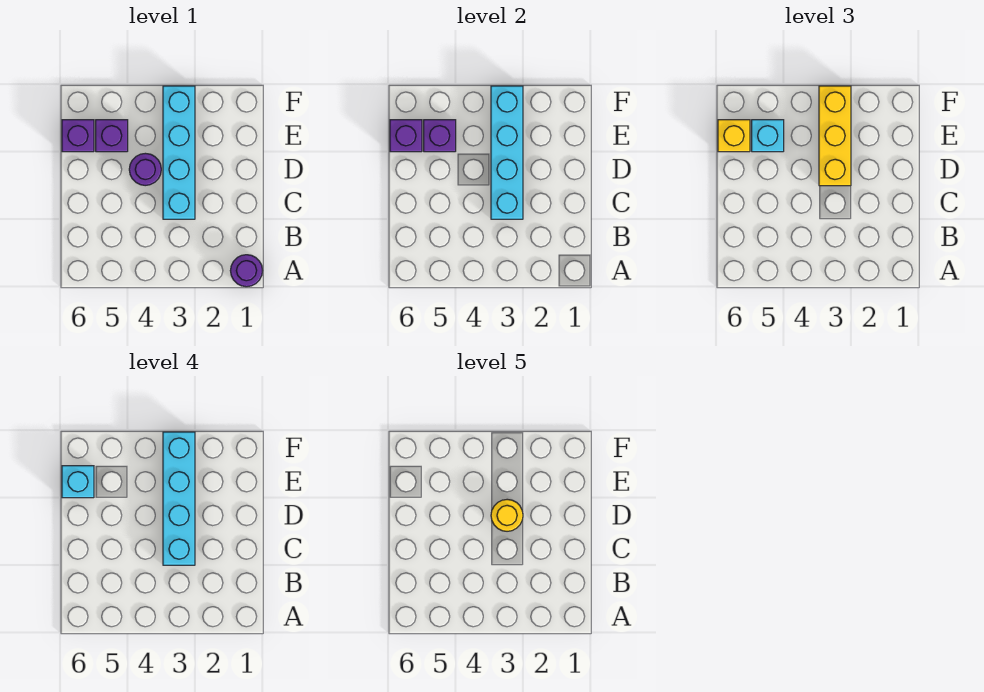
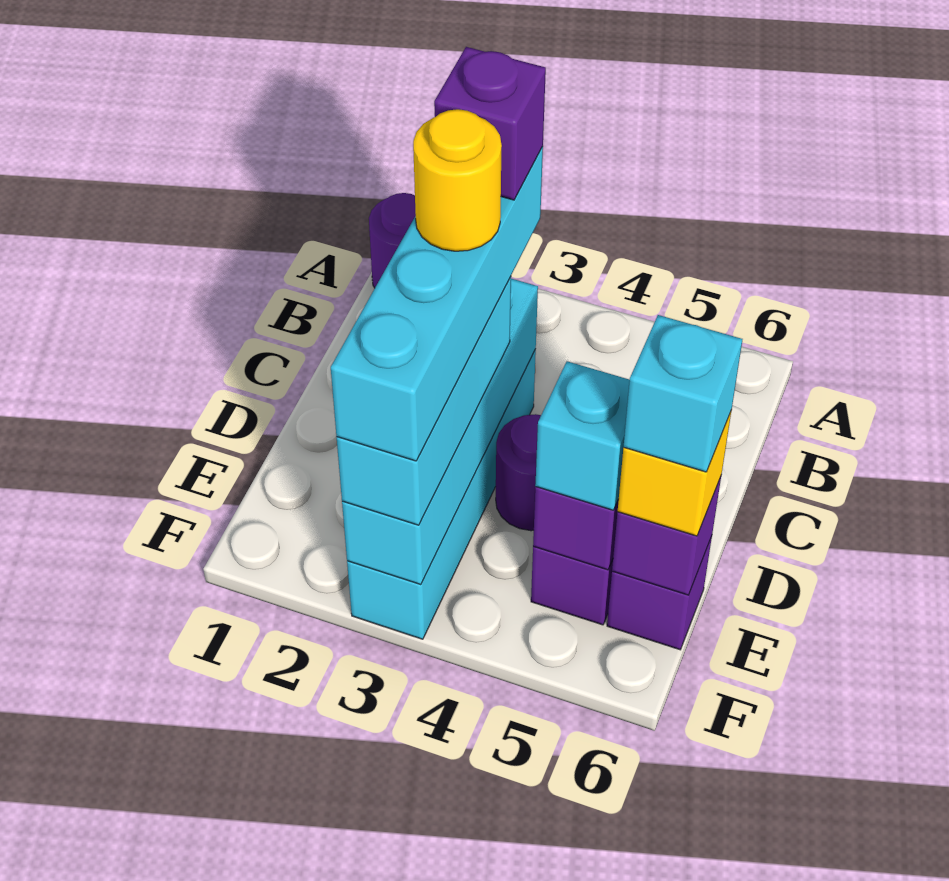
none -> purple 1x1 brick [434,47,546,200]
yellow 1x3 brick [819,86,851,186] -> cyan 1x3 brick [337,277,511,525]

